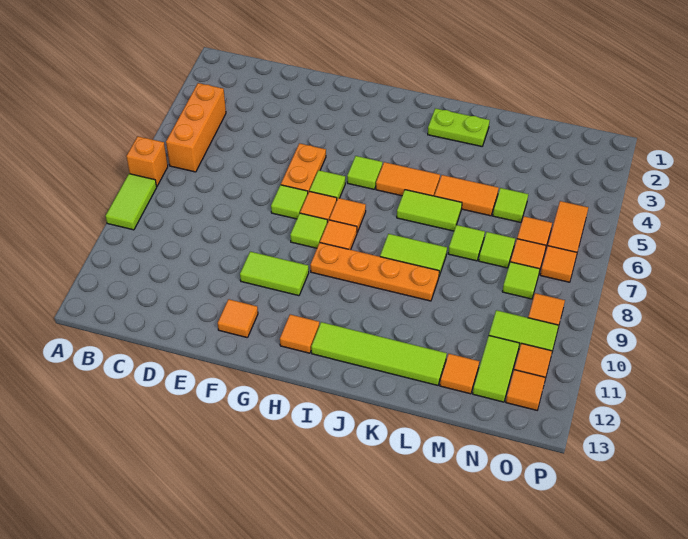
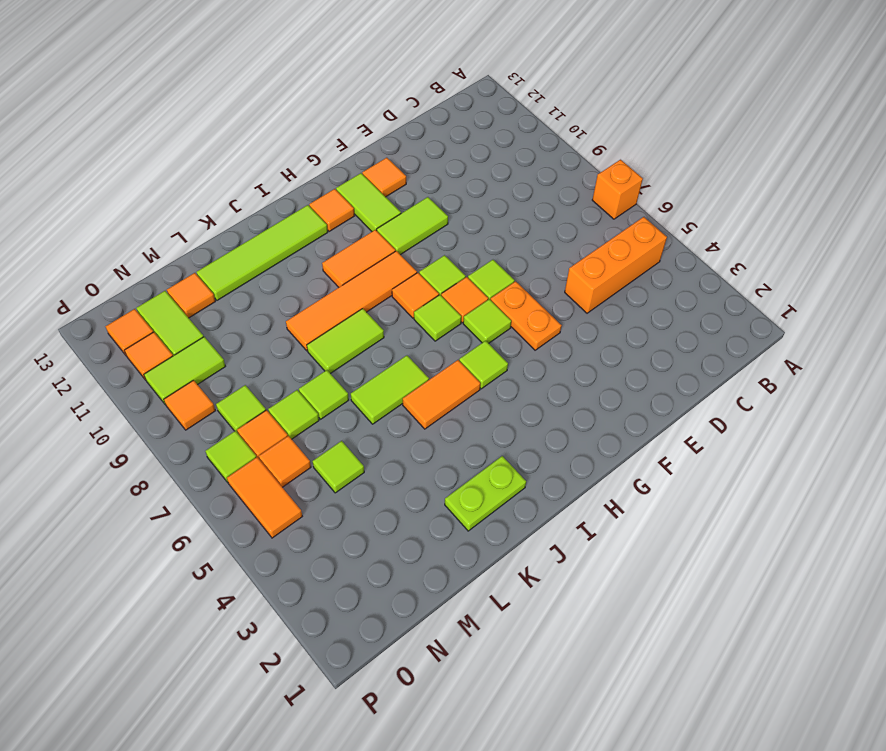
lime 1x2 tile [106,174,157,230] -> lime 1x2 tile moved to [336,173,401,231]
orange 1x3 brick [166,83,226,172] -> orange 1x3 brick turned to [565,217,667,313]
orange 1x1 tile [329,198,366,232] -> lime 1x1 tile [414,295,461,341]
orange 1x4 plate [310,243,439,301] -> orange 1x4 tile [286,251,417,351]
orange 1x2 tile [434,175,499,216] -> orange 1x2 tile moved to [322,230,395,287]
orange 1x1 tile [540,246,577,282] -> lime 1x1 tile [206,431,256,482]

